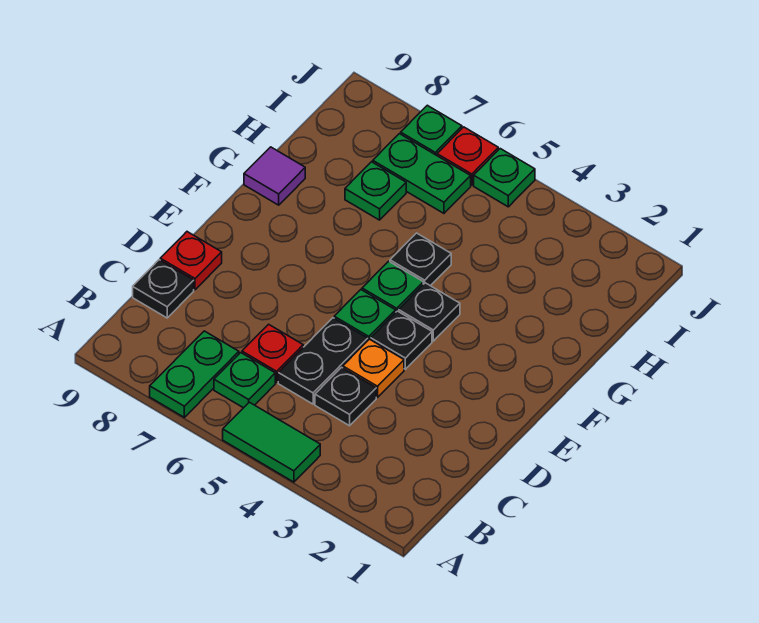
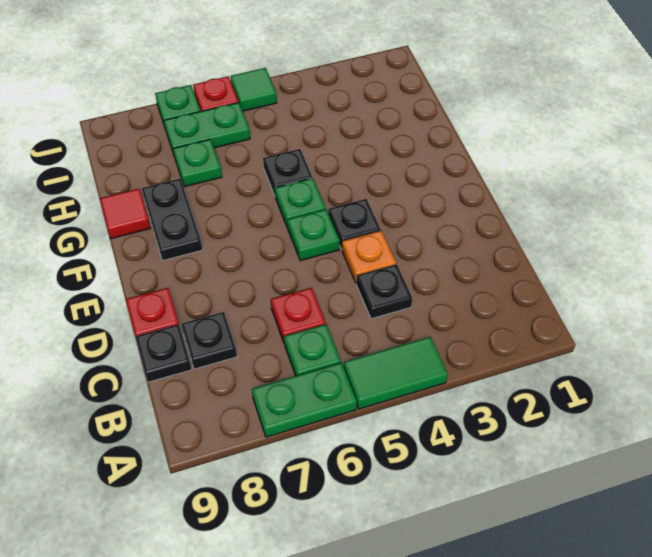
green 1x2 plate [150,331,239,417] -> green 1x2 plate turned to [252,363,357,437]
black 1x2 plate [278,318,368,404] -> black 1x2 plate moved to [142,178,202,261]
black 1x1 plate [399,283,460,341] -> black 1x1 plate moved to [181,312,237,369]
purple 1x1 tile [244,147,305,205] -> red 1x1 tile [100,189,150,239]
green 1x1 plate [474,149,535,207] -> green 1x1 tile [231,68,277,111]

